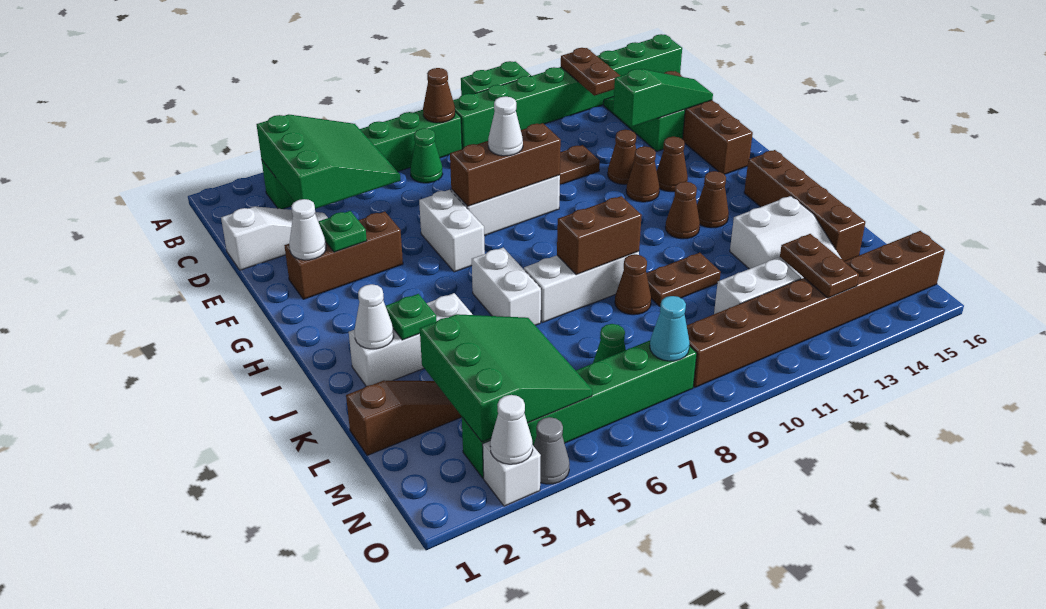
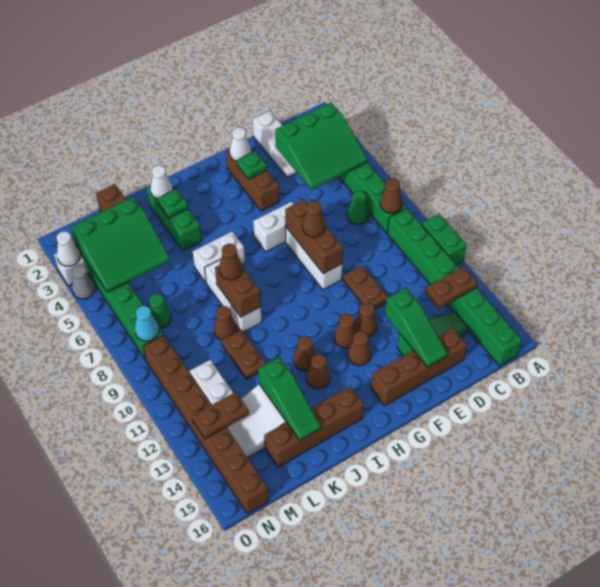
white 1x1 cone [488,96,523,156] -> brown 1x1 cone [302,201,325,237]
white 1x3 brick [349,293,472,386] -> green 1x3 brick [147,187,202,250]
none -> brown 1x1 cone [219,244,243,280]
none -> green 1x3 slope [258,357,321,440]

